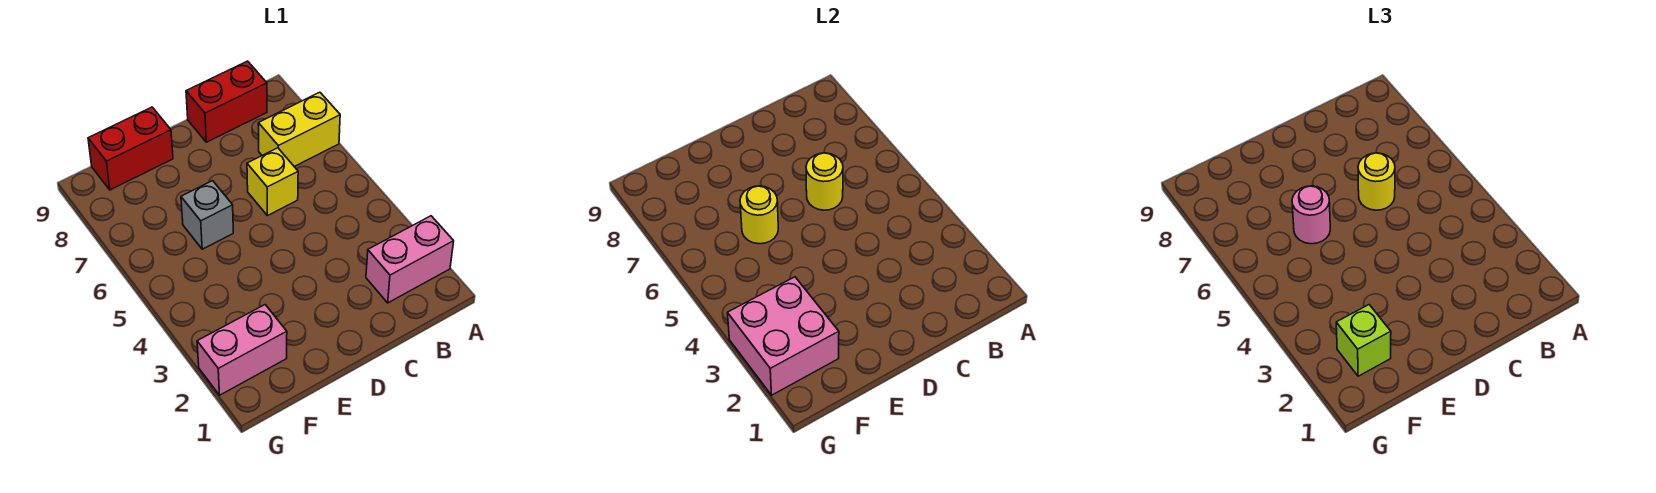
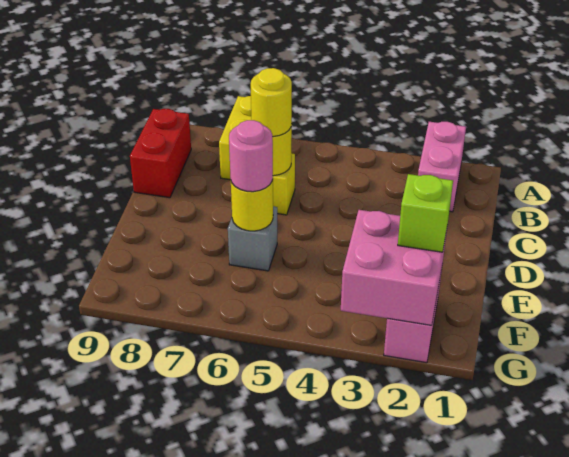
red 1x2 brick [88,107,173,190] -> none

